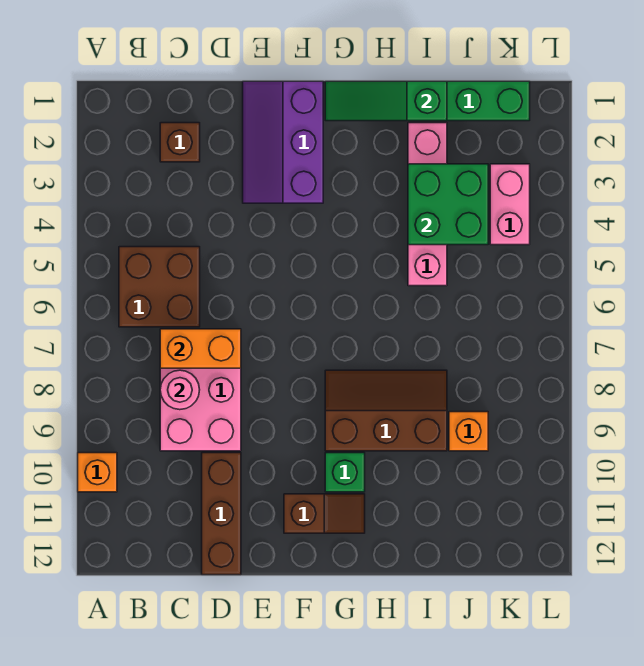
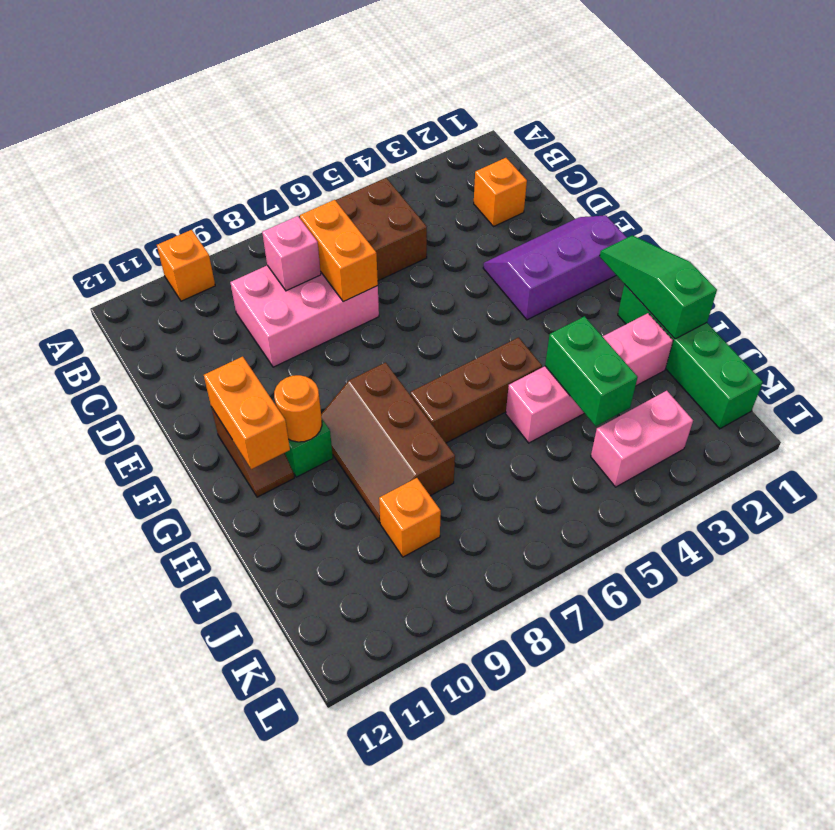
brown 1x1 brick [160,123,200,162] -> orange 1x1 brick [474,158,527,226]
pink 1x1 round brick [160,370,200,410] -> pink 1x1 brick [262,216,321,291]
brown 1x3 brick [202,453,241,575] -> brown 1x3 brick moved to [410,337,542,443]
none -> orange 1x2 brick [204,357,290,469]
brown 2x3 slope [325,370,447,451] -> brown 2x3 slope turned to [321,362,455,523]
none -> orange 1x1 round brick [274,375,322,442]
green 2x2 brick [408,164,488,245] -> green 1x2 brick [545,316,638,426]

